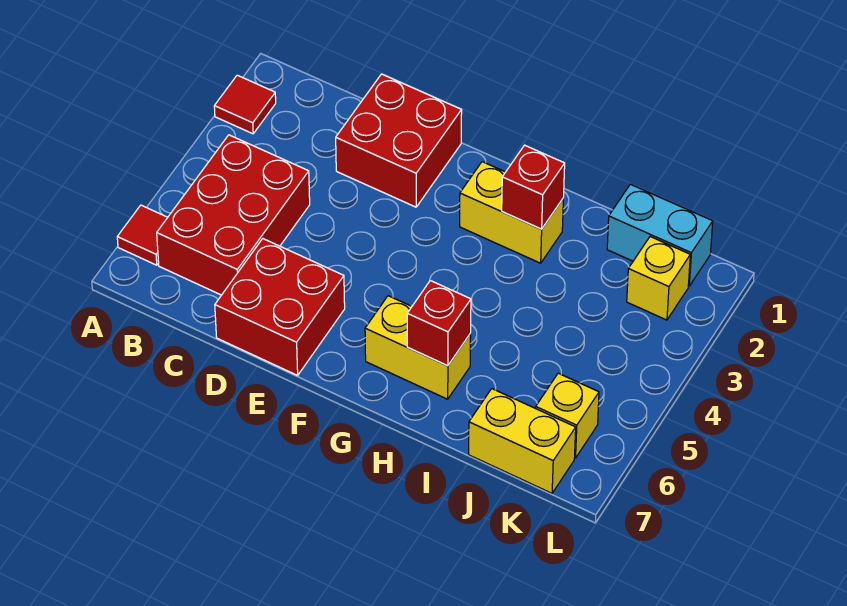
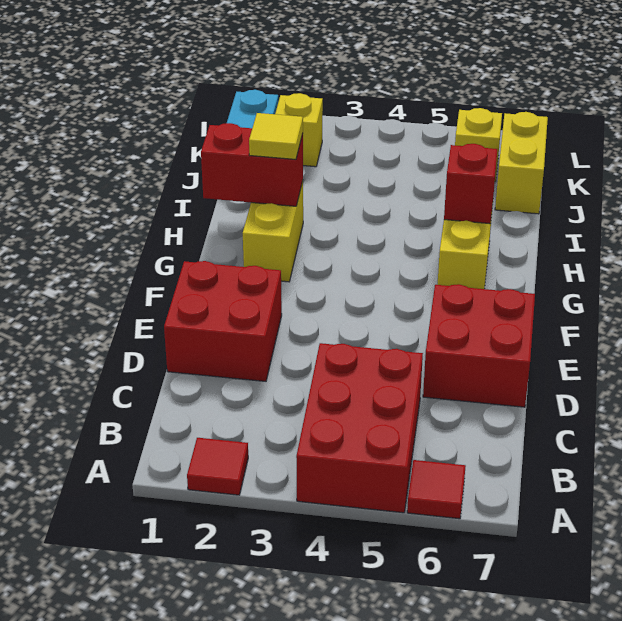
red 2x3 brick [157,135,310,295] -> red 2x3 brick turned to [296,343,423,513]
red 1x1 brick [502,145,565,229] -> red 1x2 brick [201,123,303,206]
none -> yellow 1x1 tile [249,113,303,159]

